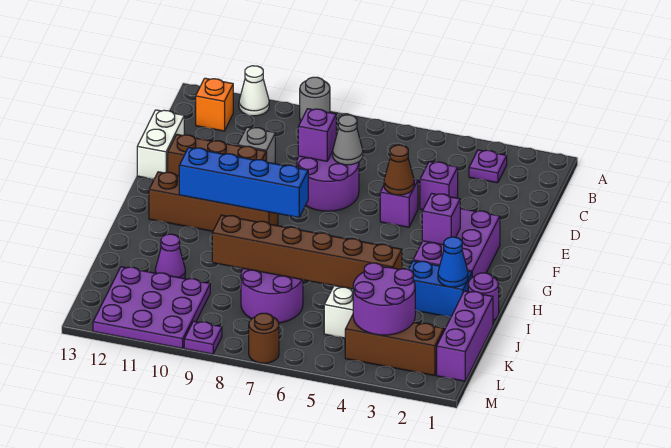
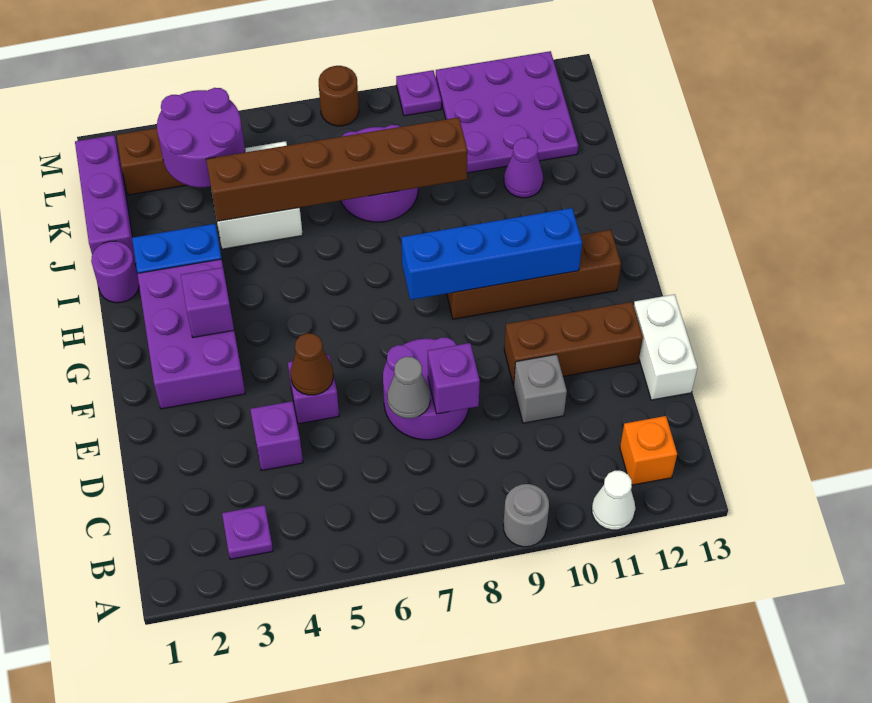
blue 1x1 cone [438,237,468,287] -> none

